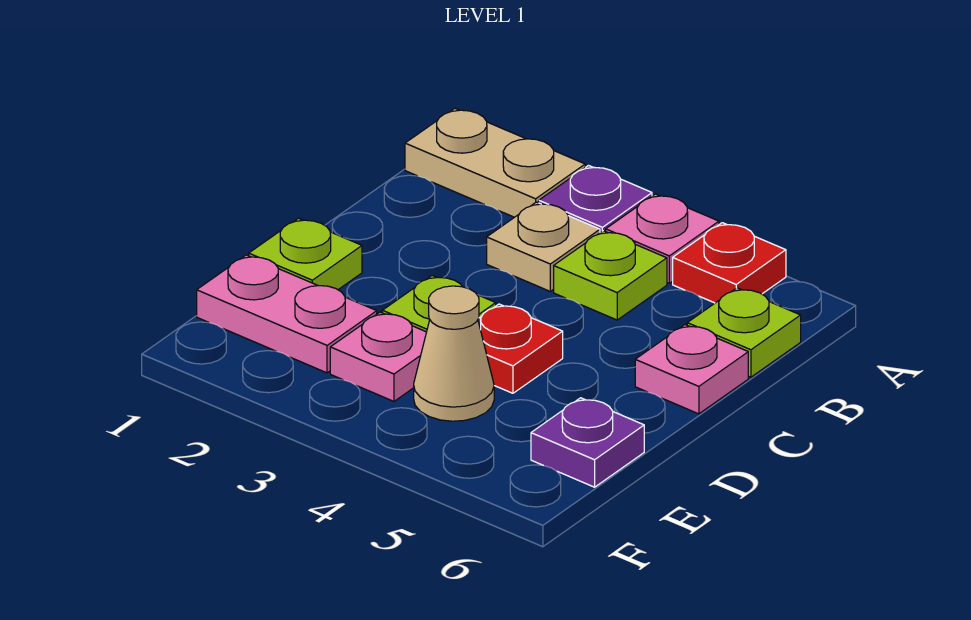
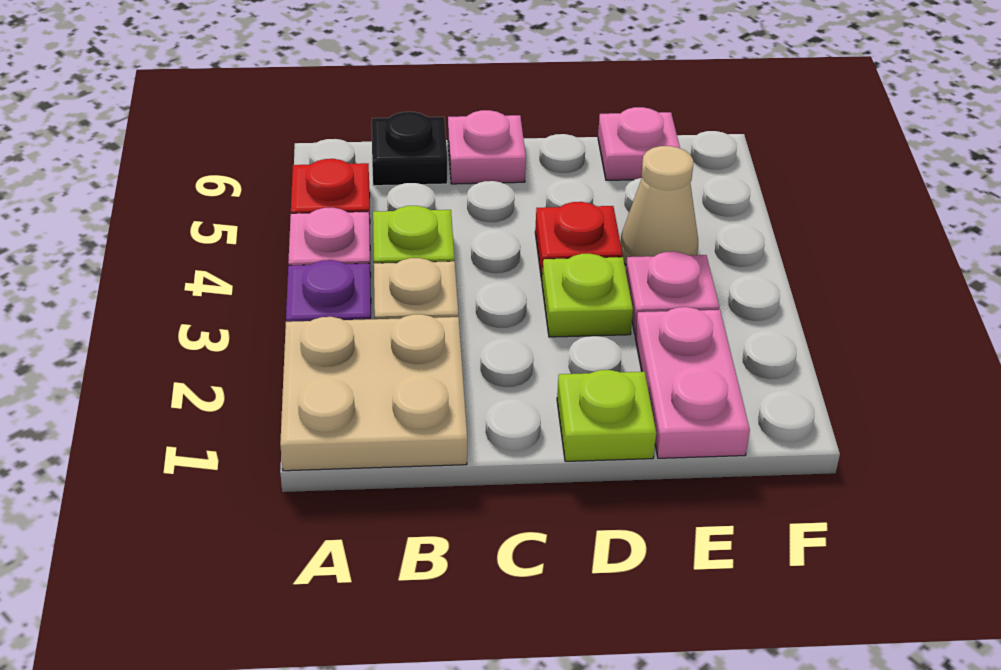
tan 1x2 plate [405,108,585,217] -> tan 2x2 plate [280,314,467,471]
lime 1x1 plate [687,288,801,377] -> black 1x1 plate [372,112,447,186]
purple 1x1 plate [531,398,644,487] -> pink 1x1 plate [598,107,680,180]

